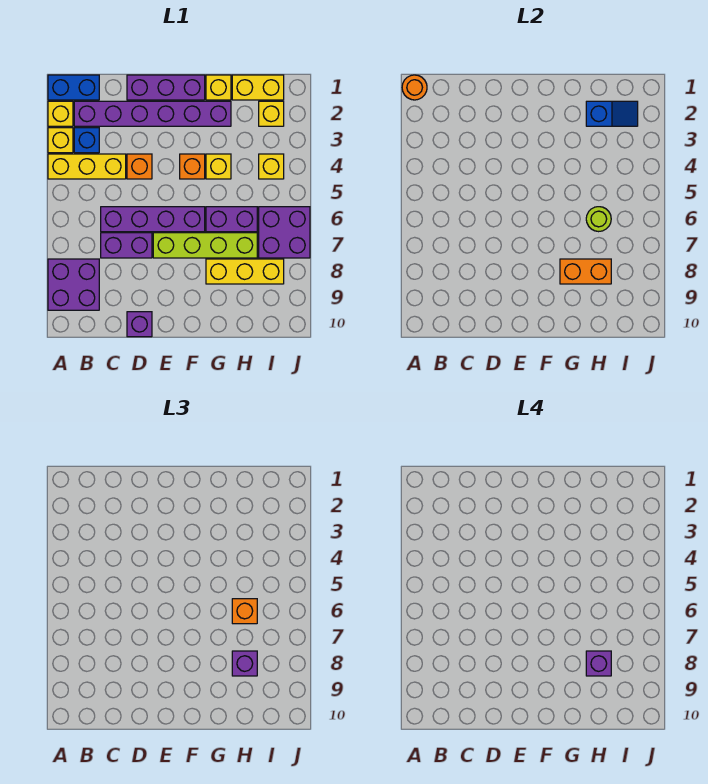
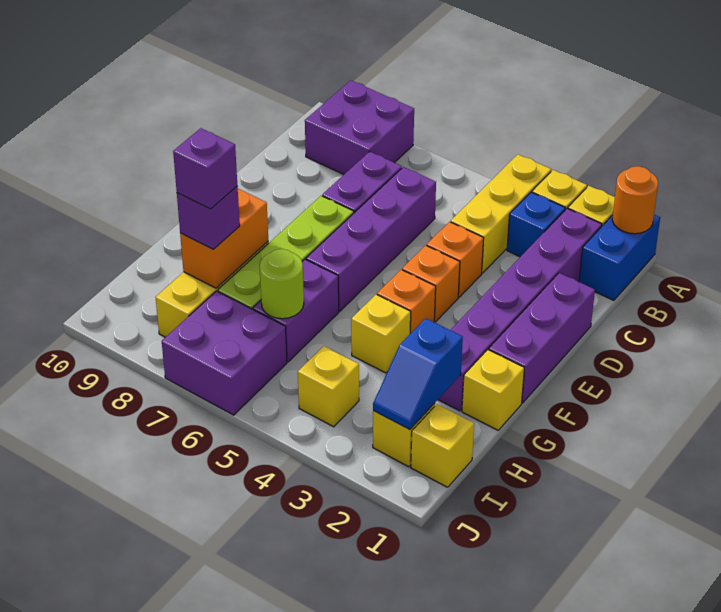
purple 1x1 brick [127,312,152,337] -> none
yellow 1x2 brick [232,75,284,100] -> yellow 1x1 brick [411,404,474,487]
orange 1x1 brick [232,599,257,624] -> orange 1x1 brick moved to [402,245,460,322]

